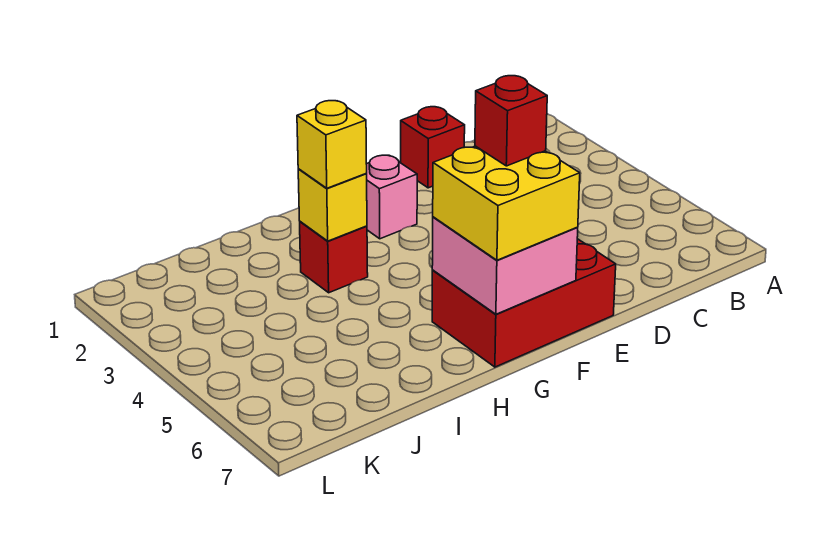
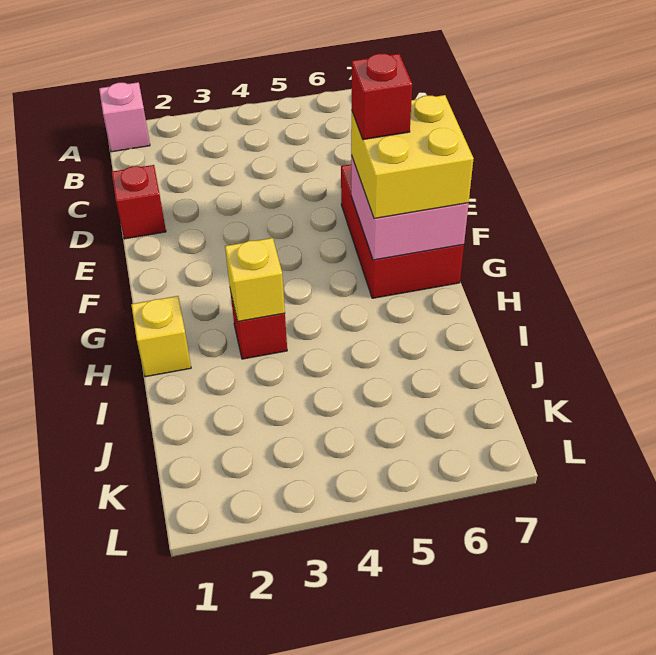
pink 1x1 brick [366,155,417,239] -> pink 1x1 brick moved to [99,82,150,152]
yellow 1x1 brick [297,101,367,188] -> yellow 1x1 brick moved to [131,296,191,377]

